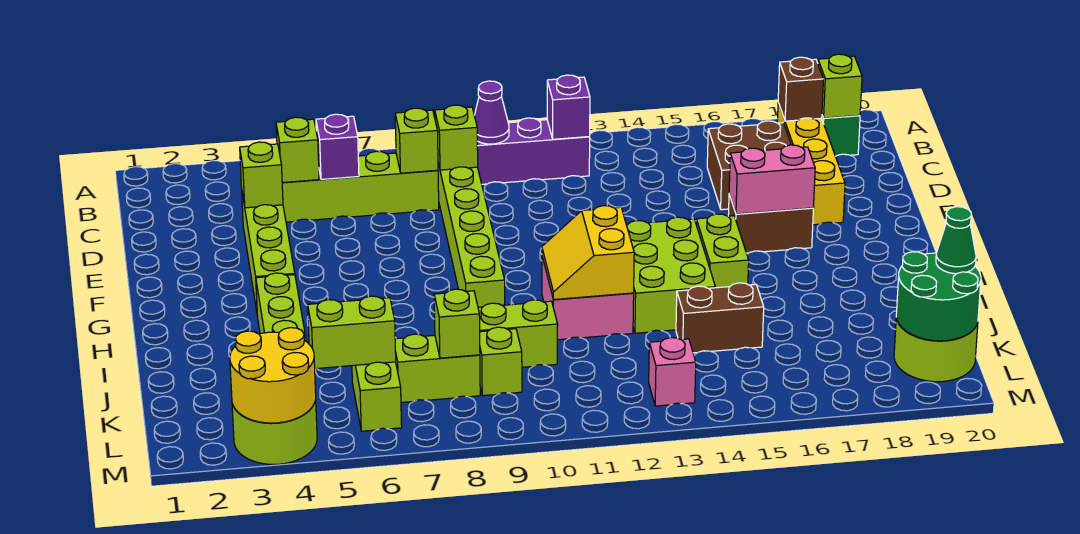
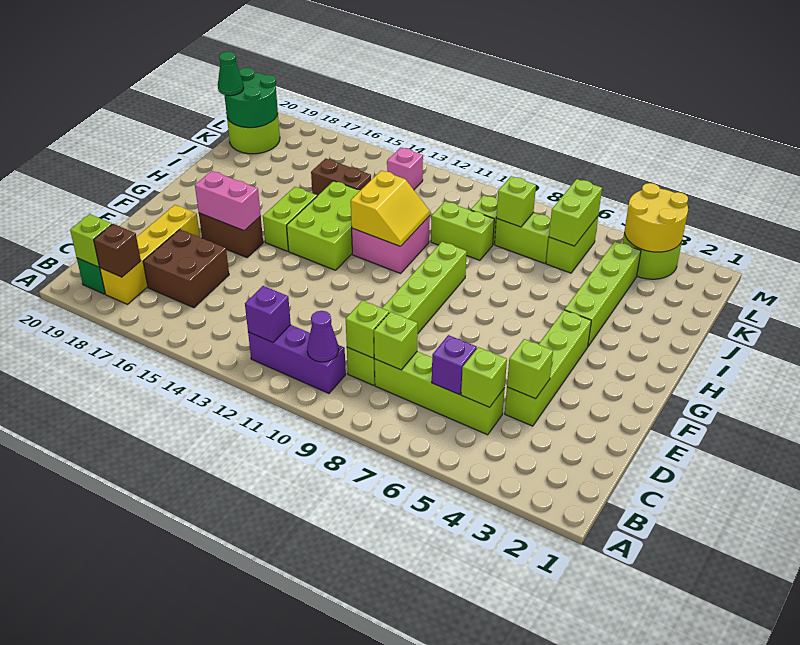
lime 1x2 brick [308,296,396,369] -> lime 1x2 brick turned to [549,179,602,246]

